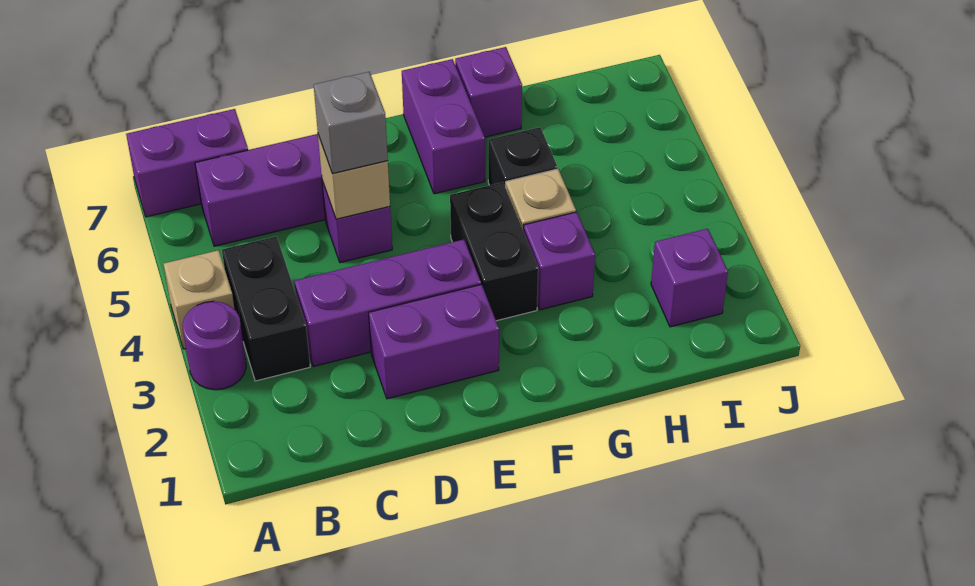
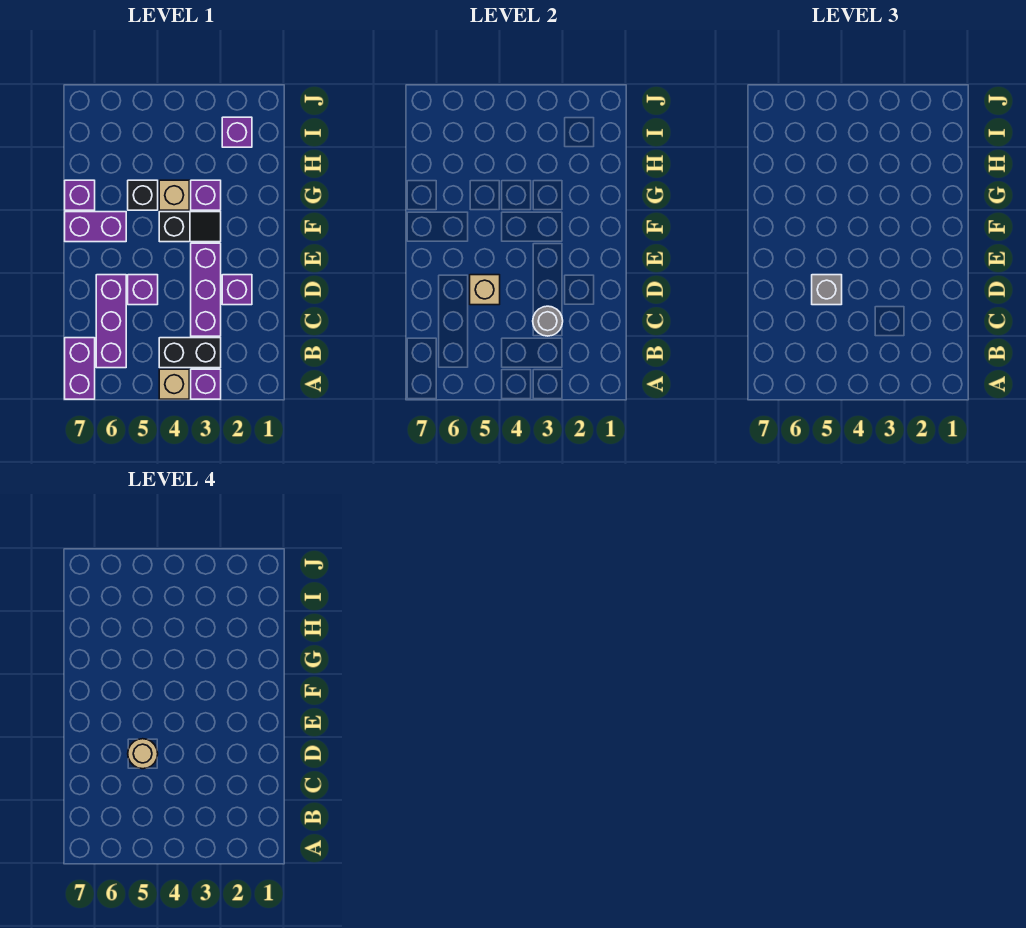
purple 1x1 round brick [182,301,246,390] -> purple 1x1 brick [191,369,221,399]
none -> grey 1x1 round brick [533,306,563,336]
purple 1x2 brick [369,284,499,399] -> purple 1x1 brick [222,275,252,305]
none -> tan 1x1 round brick [128,739,158,769]
black 1x2 brick [450,182,538,321] -> black 1x2 slope [159,212,221,242]

